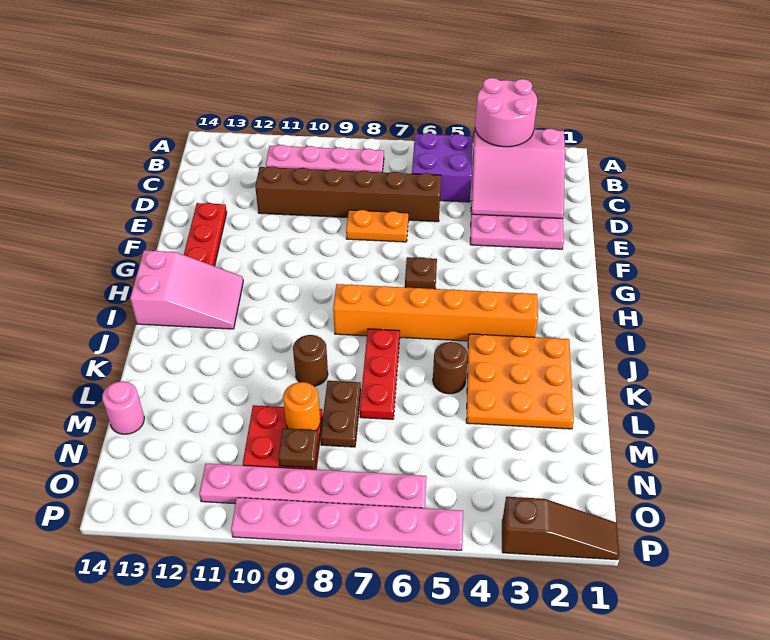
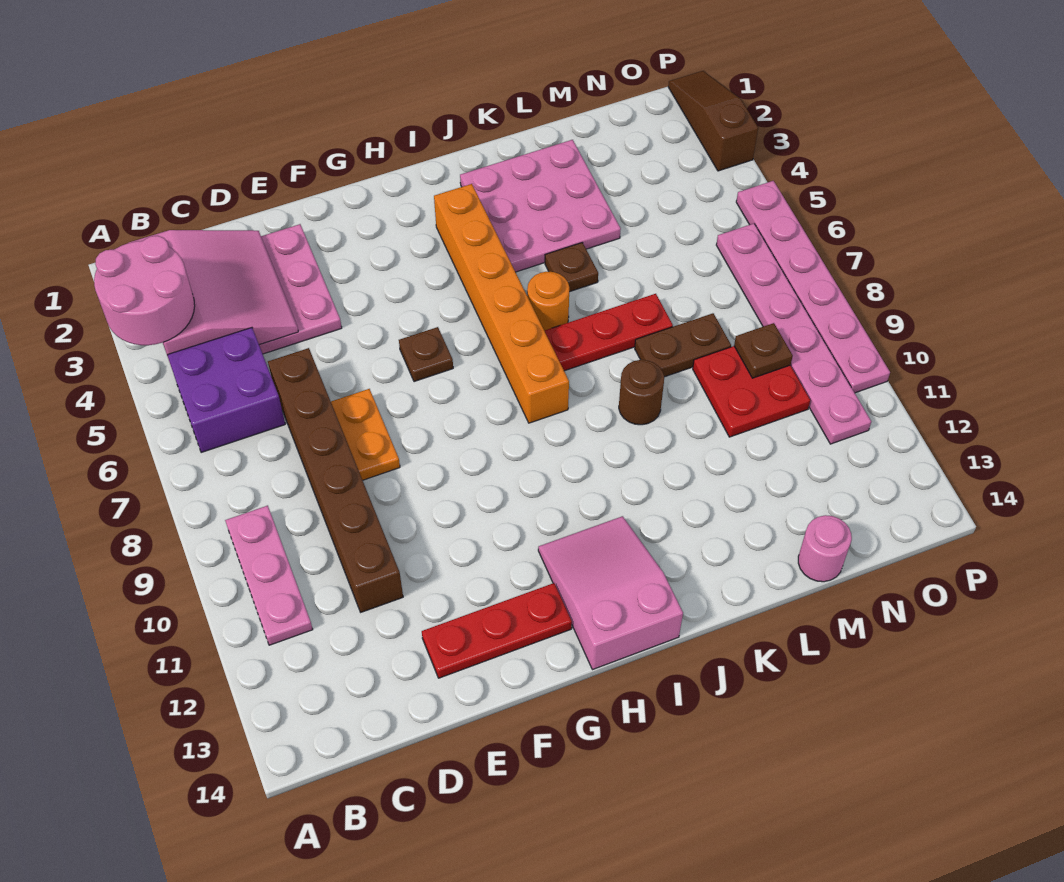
pink 1x4 plate [266,145,384,172] -> pink 1x3 plate [225,506,313,645]
orange 3x3 plate [466,334,574,429] -> pink 3x3 plate [460,140,621,272]
brown 1x1 round brick [433,342,468,394] -> brown 1x1 plate [545,243,598,292]
orange 1x1 round brick [283,382,320,430] -> orange 1x1 round brick moved to [527,272,569,331]

